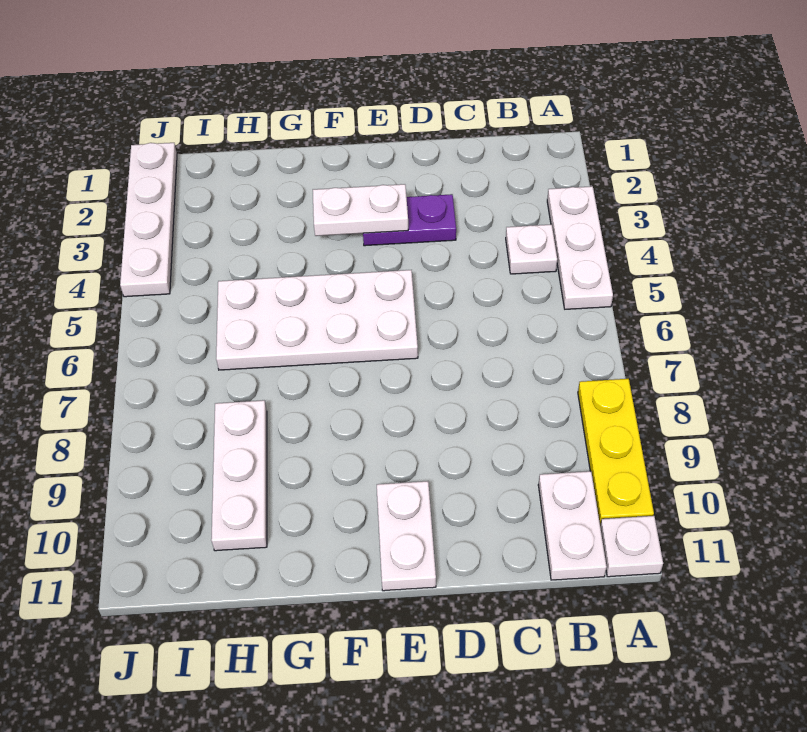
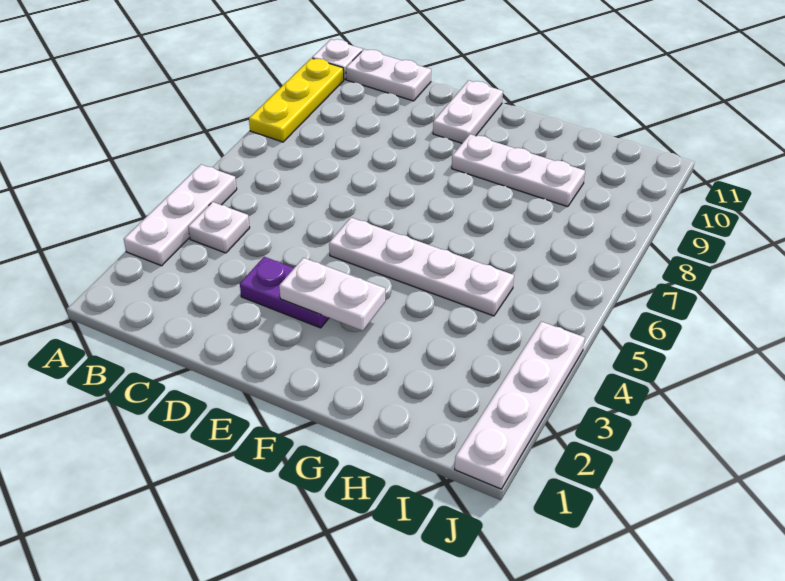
white 1x2 plate [538,471,607,580] -> white 1x2 plate turned to [346,49,431,101]
white 2x4 plate [216,270,418,370] -> white 1x4 plate [329,218,514,316]
white 1x3 plate [211,400,267,551] -> white 1x3 plate turned to [452,134,585,207]

